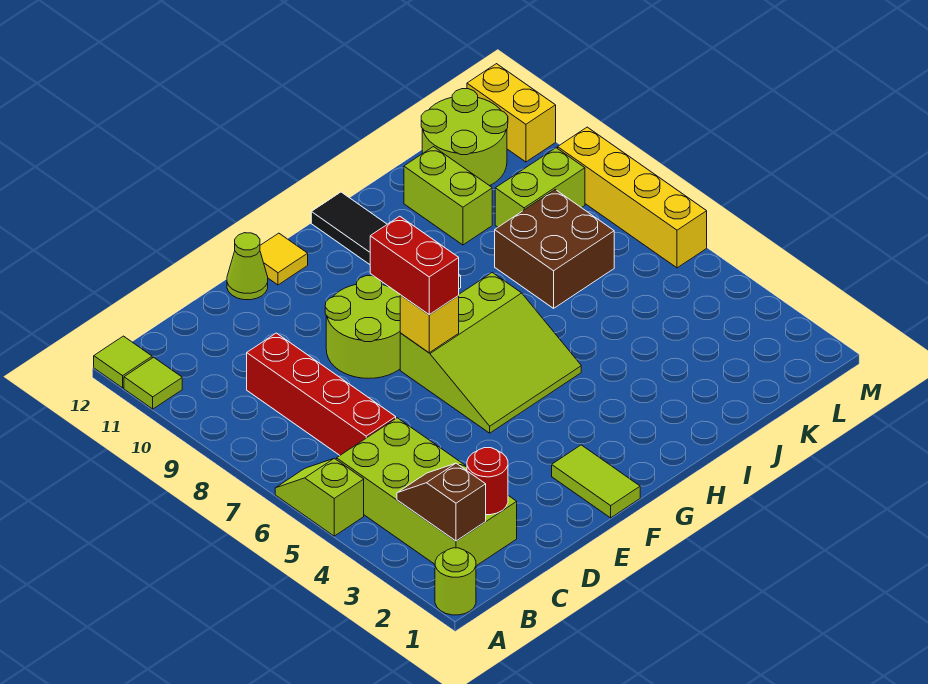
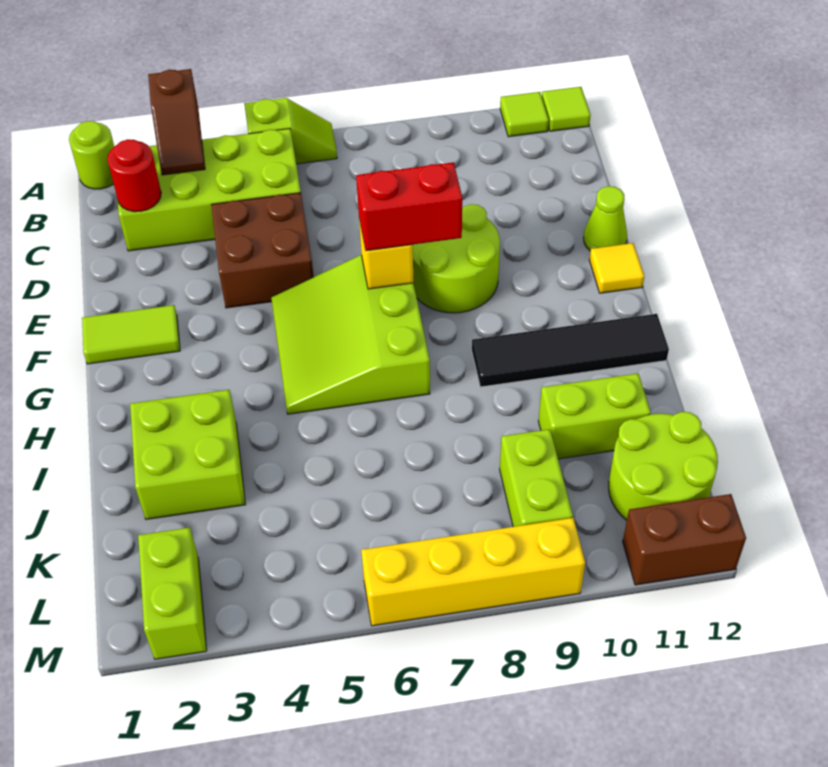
brown 1x2 slope [397,463,486,541] -> brown 1x2 slope turned to [148,69,205,175]
red 1x4 brick [247,333,396,455] -> none
none -> lime 2x2 brick [130,390,245,519]
brown 2x2 brick [495,190,614,308] -> brown 2x2 brick moved to [211,193,314,308]
none -> lime 1x2 brick [138,528,207,659]
yellow 1x2 brick [467,64,556,162] -> brown 1x2 brick [623,494,746,585]

